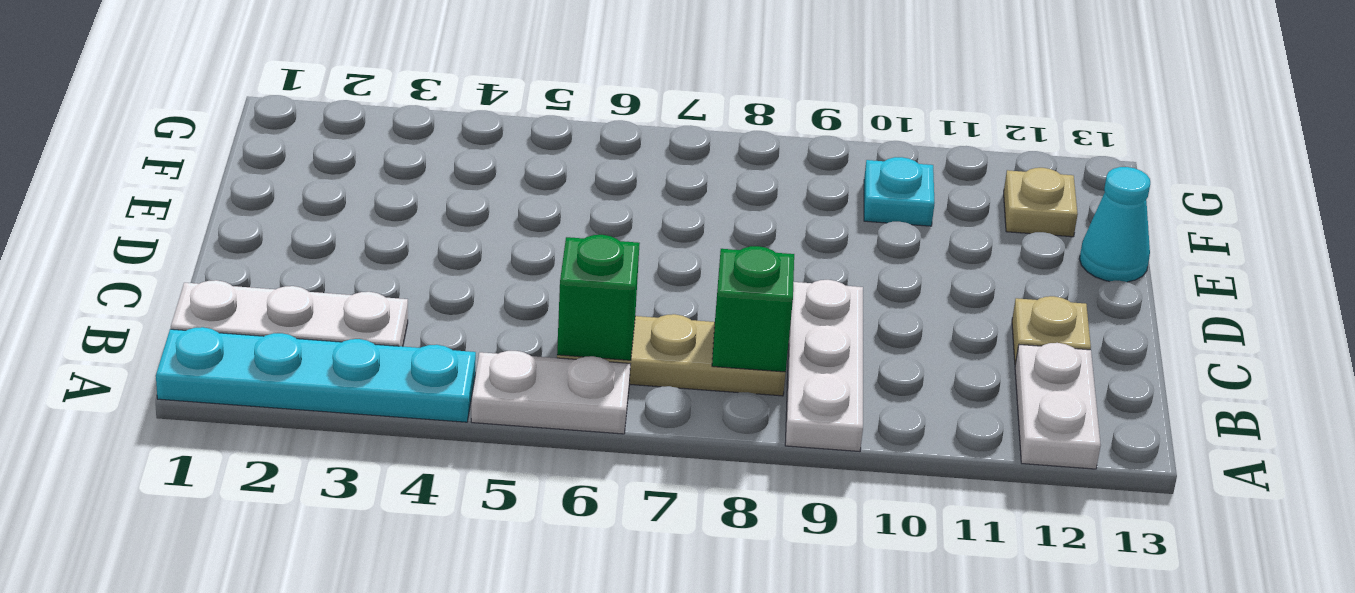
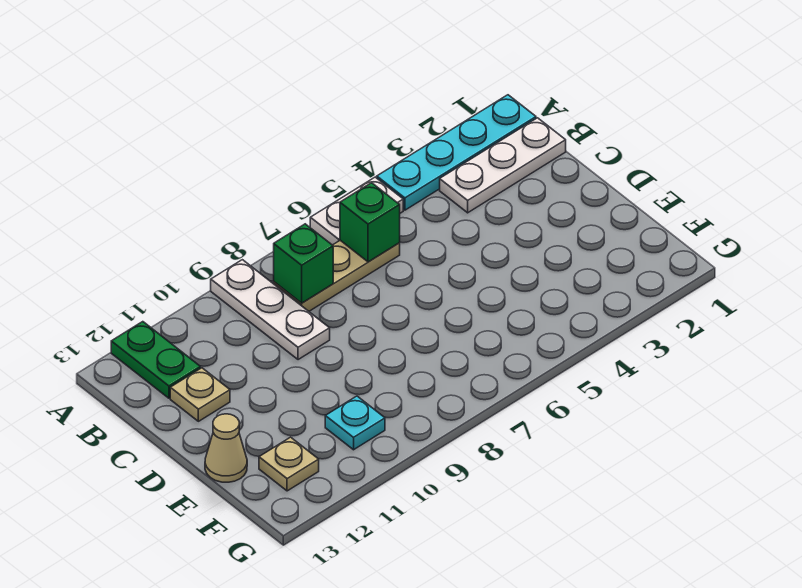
white 1x2 plate [1015,343,1101,469] -> green 1x2 plate [111,322,201,398]
cyan 1x1 cone [1079,167,1150,282] -> tan 1x1 cone [205,414,247,482]

